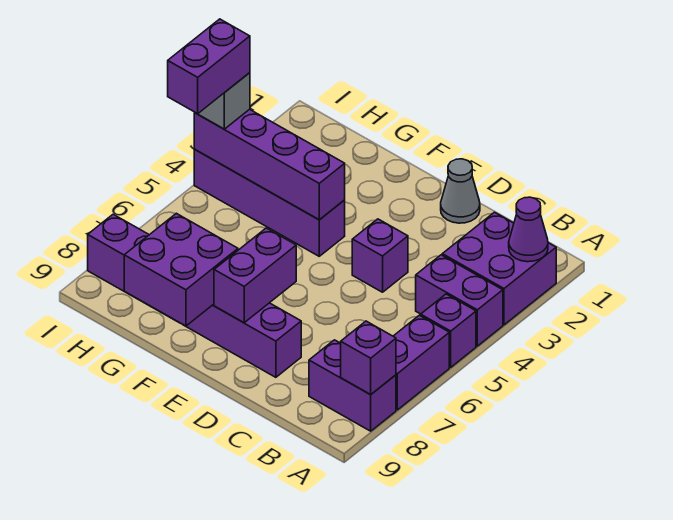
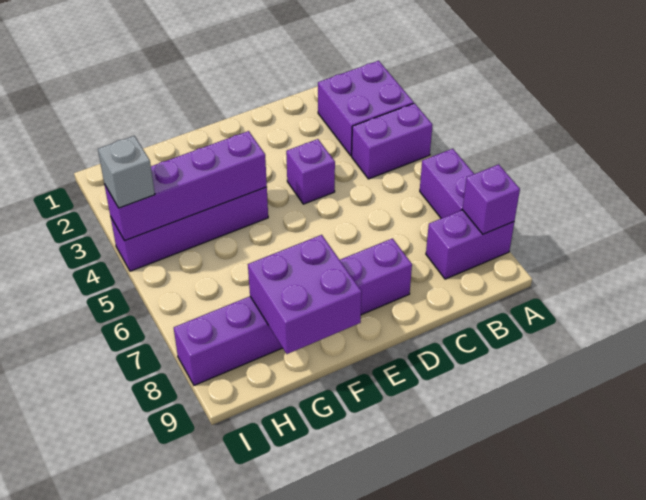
purple 1x1 cone [509,197,548,262] -> none
purple 1x1 brick [421,294,476,367] -> none
grey 1x1 cone [441,159,480,223] -> none
purple 1x2 brick [214,228,296,323] -> none
purple 1x2 brick [168,19,250,114] -> none

